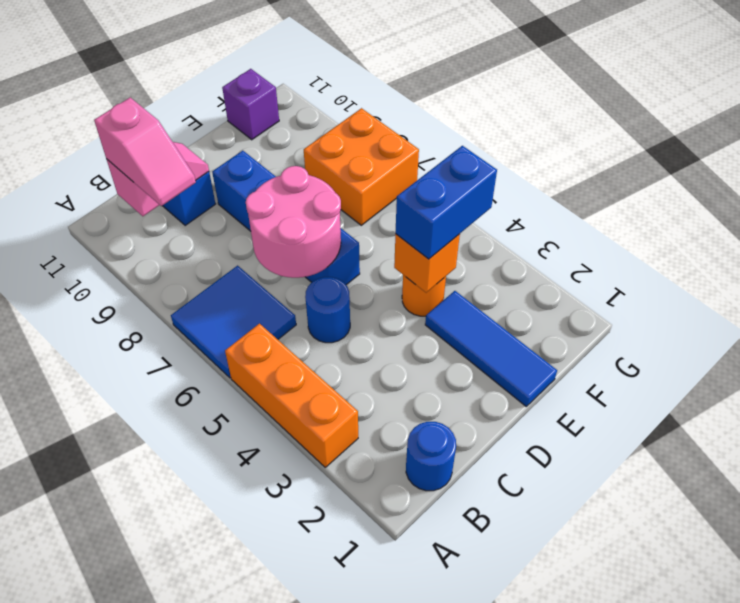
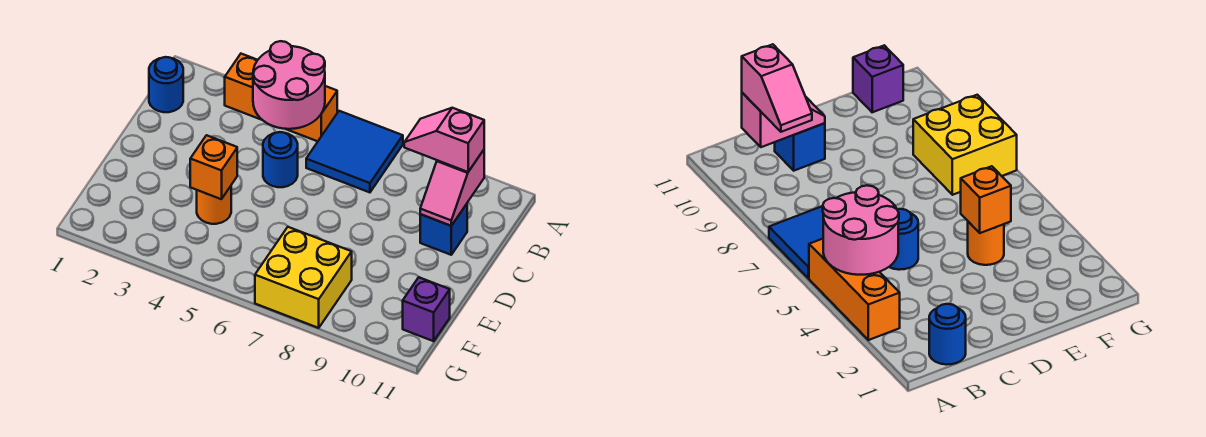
pink 2x2 round brick [246,166,341,278] -> pink 2x2 round brick moved to [253,41,325,129]
blue 1x4 brick [212,151,360,285] -> none
blue 1x3 tile [425,291,557,406] -> none
blue 1x2 brick [396,146,497,259] -> none
orange 2x2 brick [304,108,419,225] -> yellow 2x2 brick [255,227,352,328]

